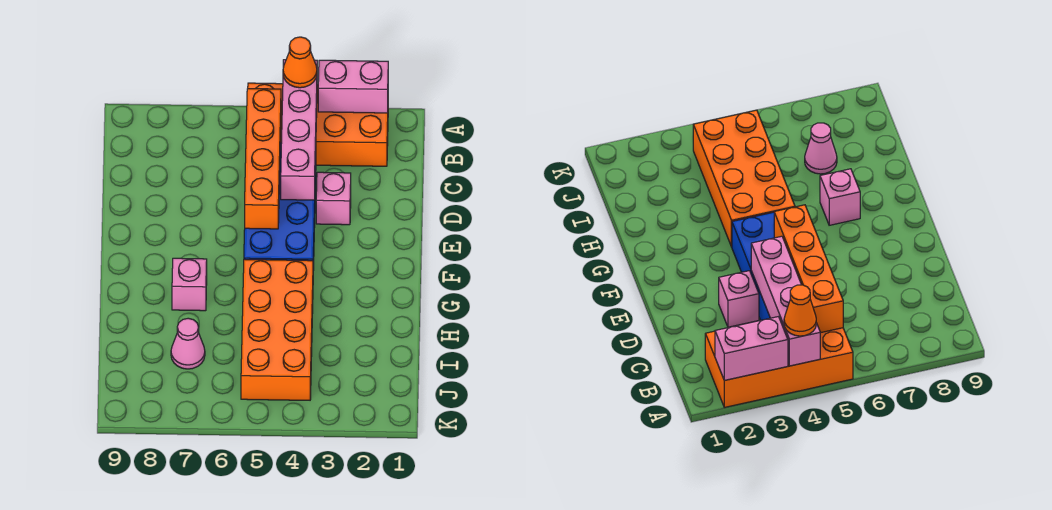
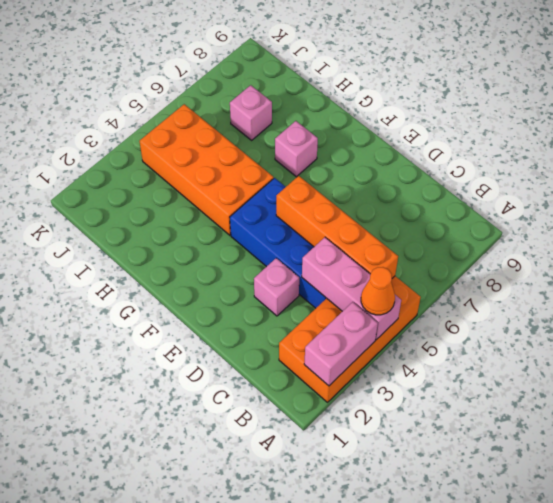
pink 1x4 brick [281,60,317,200] -> pink 1x3 brick [302,237,401,340]
pink 1x1 cone [171,318,205,369] -> pink 1x1 brick [230,85,272,140]

